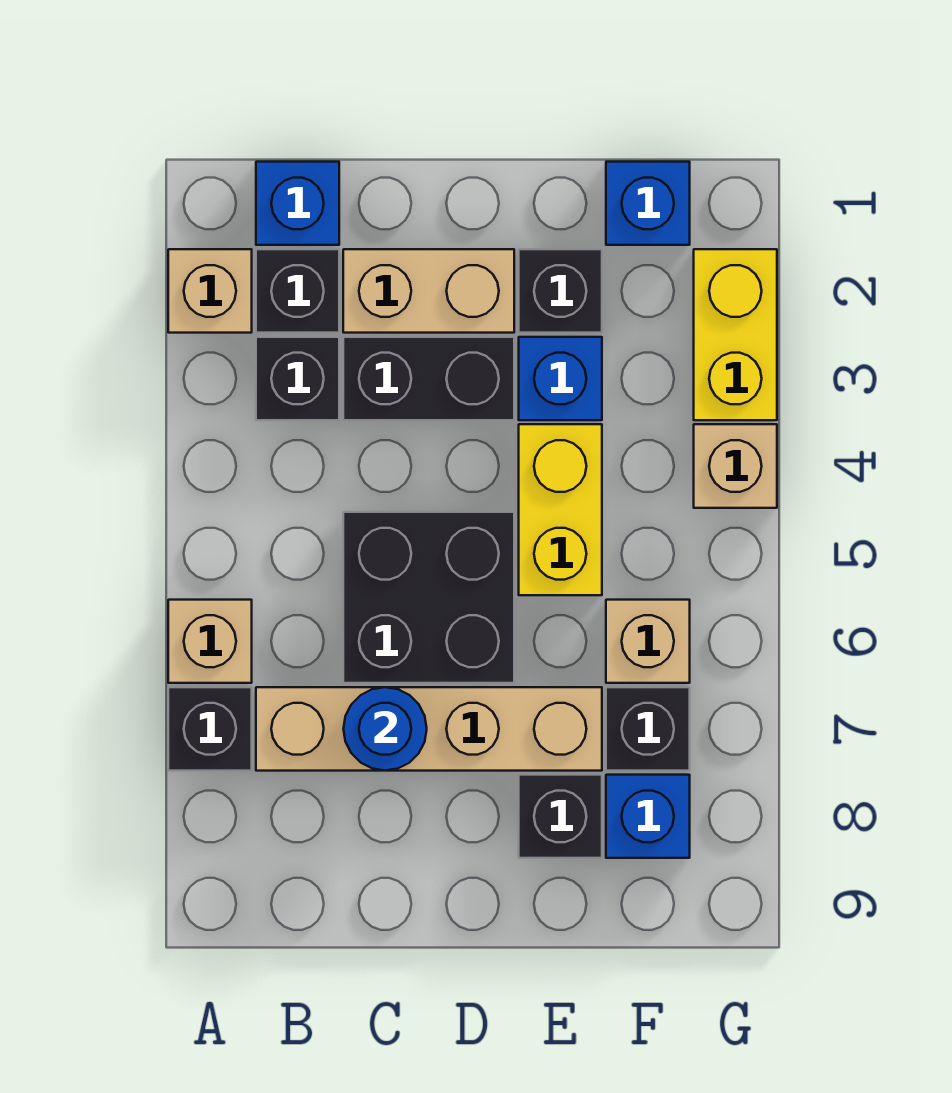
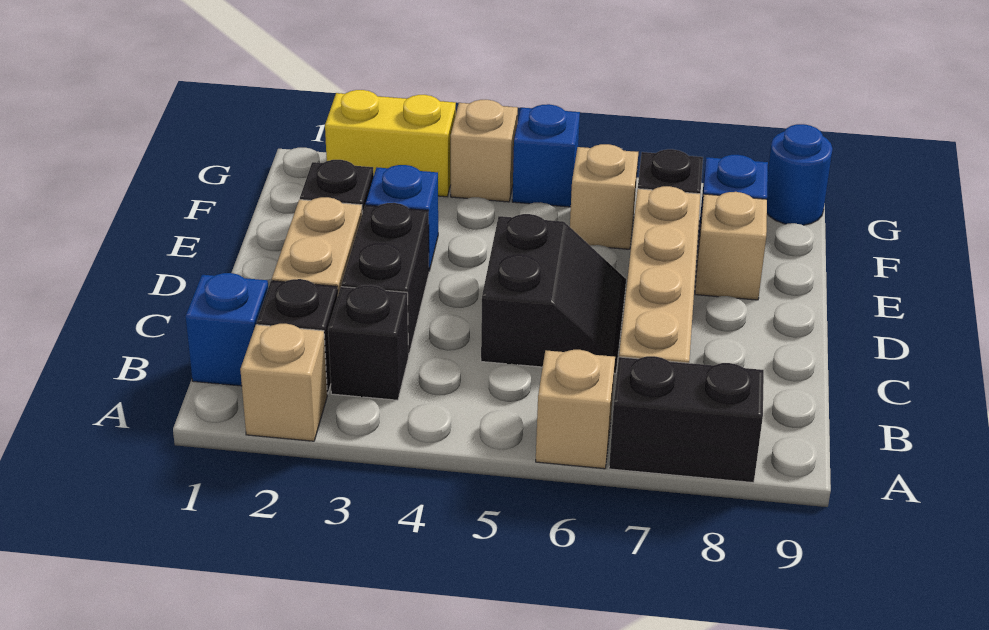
black 1x1 brick [168,687,252,771] -> black 1x2 brick [609,356,764,483]
black 2x2 brick [343,512,514,683] -> black 2x2 slope [481,214,626,374]
blue 1x1 round brick [344,687,427,771] -> blue 1x1 round brick moved to [767,124,833,225]
yellow 1x2 brick [519,424,602,595] -> none
black 1x1 brick [519,775,602,858] -> tan 1x1 brick [695,192,767,300]
blue 1x1 brick [606,162,690,245] -> blue 1x1 brick moved to [512,104,580,207]

